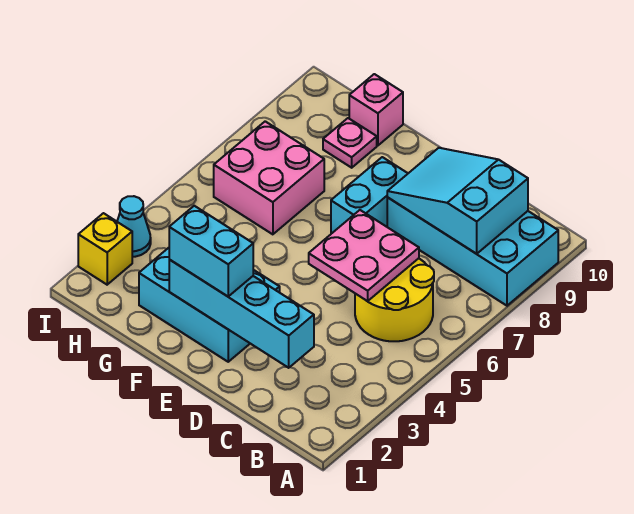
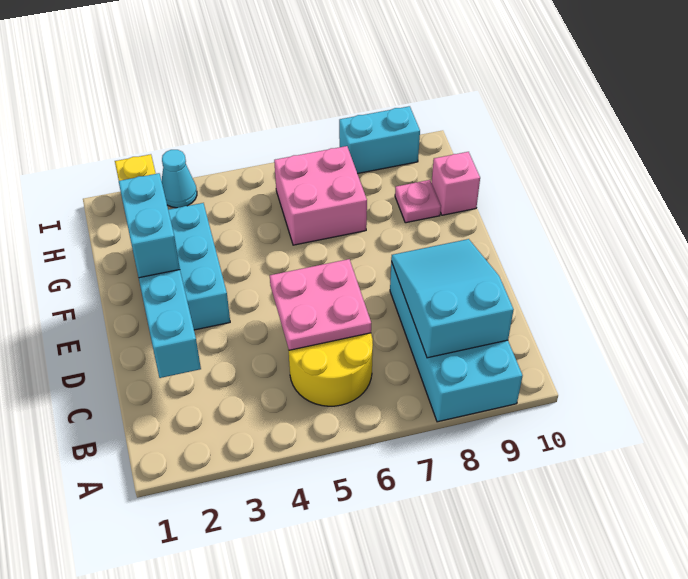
cyan 1x2 brick [331,157,408,233] -> cyan 1x2 brick moved to [339,106,420,174]

